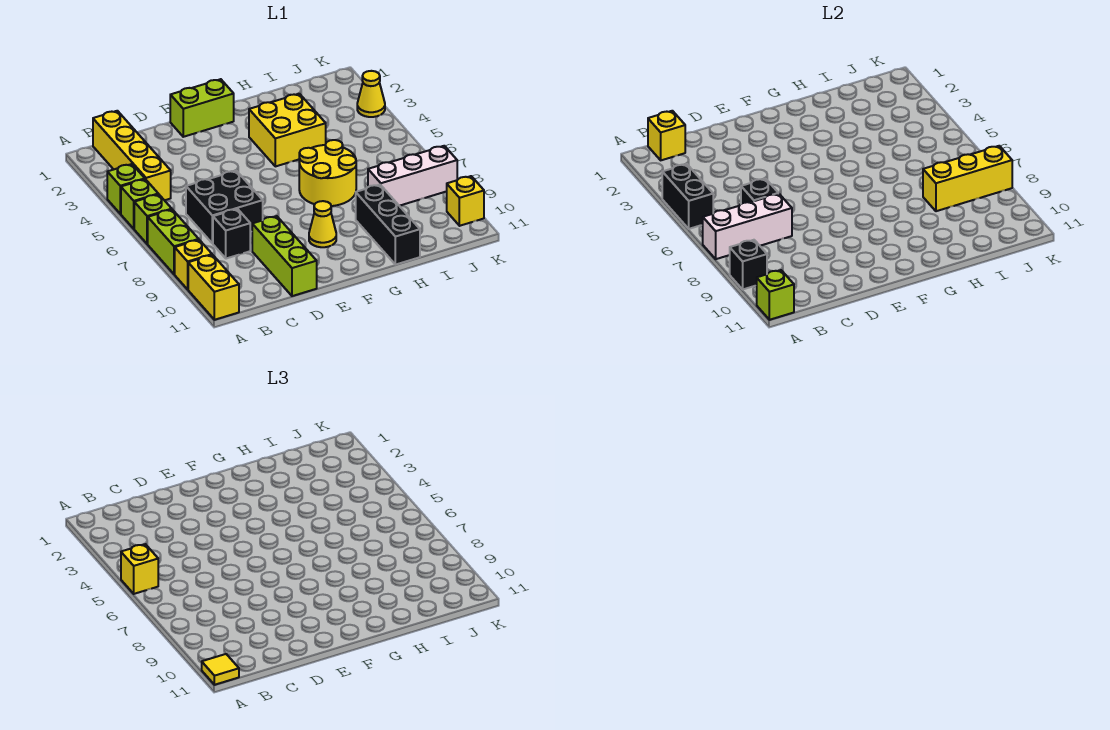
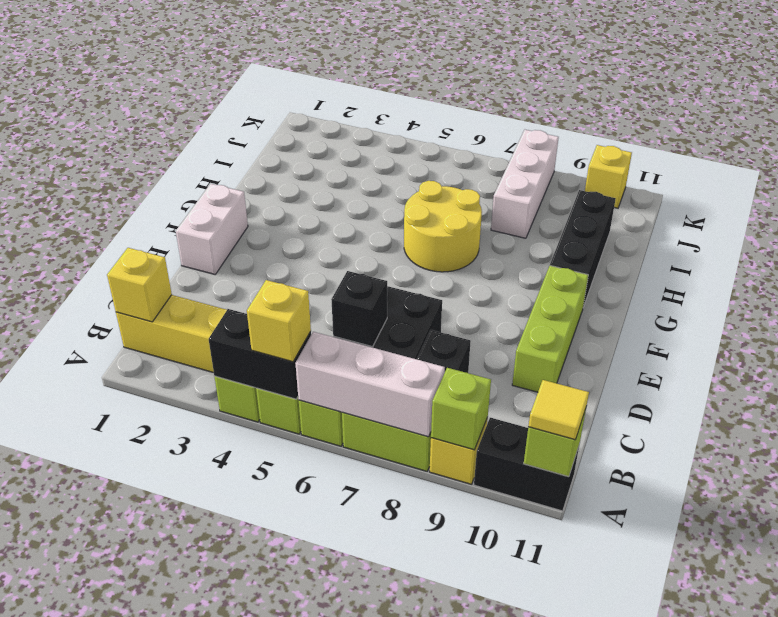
white 1x3 brick [703,194,792,259] -> white 1x3 brick turned to [295,332,445,437]
black 1x1 brick [730,240,767,289] -> lime 1x1 brick [431,368,491,450]
yellow 1x2 brick [188,255,239,320] -> black 1x2 brick [474,418,579,511]
lime 1x3 brick [252,216,317,296] -> lime 1x3 brick turned to [512,266,588,392]
lime 1x2 brick [170,79,234,137] -> white 1x2 brick [176,184,248,274]
yellow 1x1 cone [309,201,336,247] -> none
yellow 2x2 brick [249,94,326,166] -> none
black 1x3 brick [356,185,420,265] -> black 1x3 brick turned to [550,190,616,307]
yellow 1x3 brick [923,146,1012,211] -> none
yellow 1x1 cone [357,71,385,117] -> none

